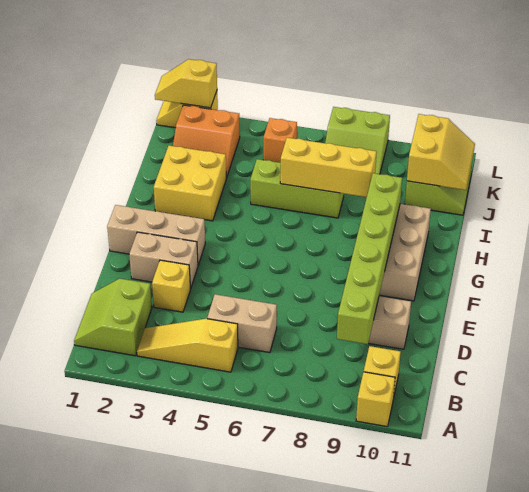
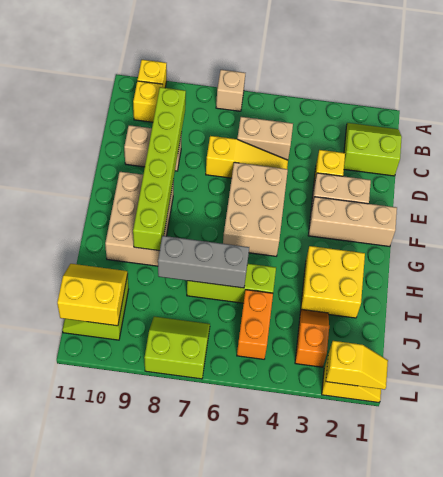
none -> tan 1x1 brick [216,70,245,111]
lime 2x2 slope [74,279,152,356] -> lime 2x2 slope turned to [344,123,402,176]
yellow 1x3 slope [137,319,238,372] -> yellow 1x3 slope moved to [206,136,288,178]
none -> tan 2x3 brick [223,162,288,256]
yellow 1x3 brick [280,138,377,197] -> grey 1x3 brick [158,236,249,288]
orange 2x2 slope [173,105,240,178] -> orange 1x2 slope [295,309,329,367]
yellow 2x2 slope [407,114,475,190] -> yellow 2x2 slope turned to [57,264,128,326]
orange 1x1 brick [263,118,297,163] -> orange 1x2 brick [237,290,273,359]

